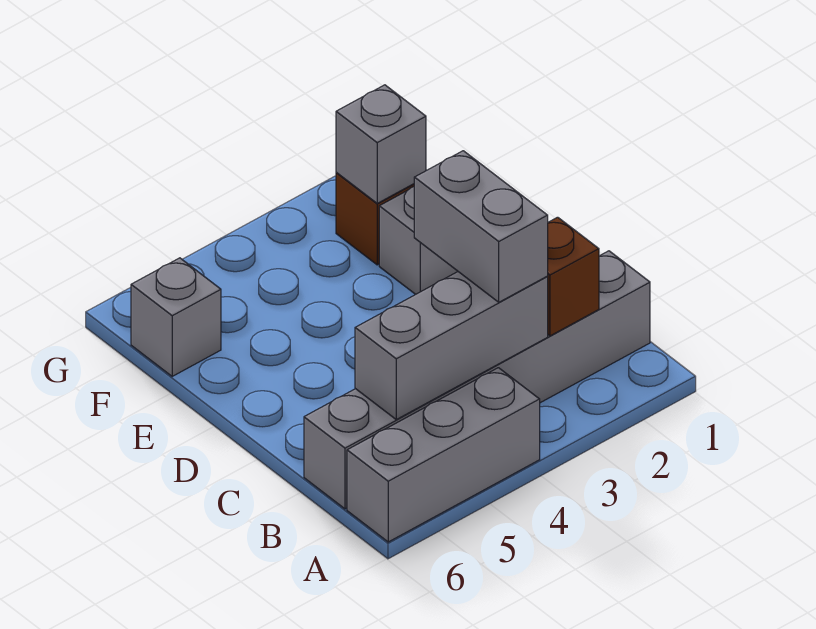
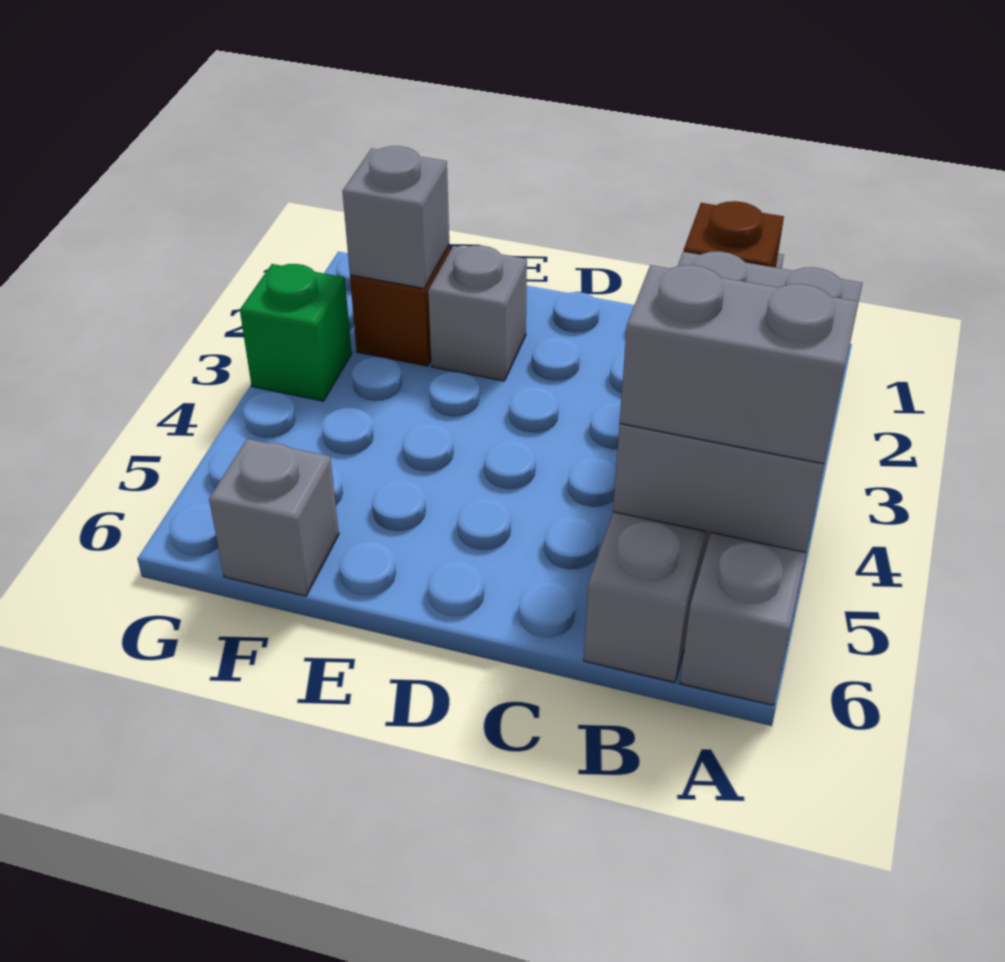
grey 1x3 brick [355,272,548,419] -> grey 2x3 brick [613,251,863,552]
grey 1x2 brick [414,151,548,302] -> grey 1x2 brick moved to [620,265,858,464]
none -> green 1x1 brick [240,264,352,401]

